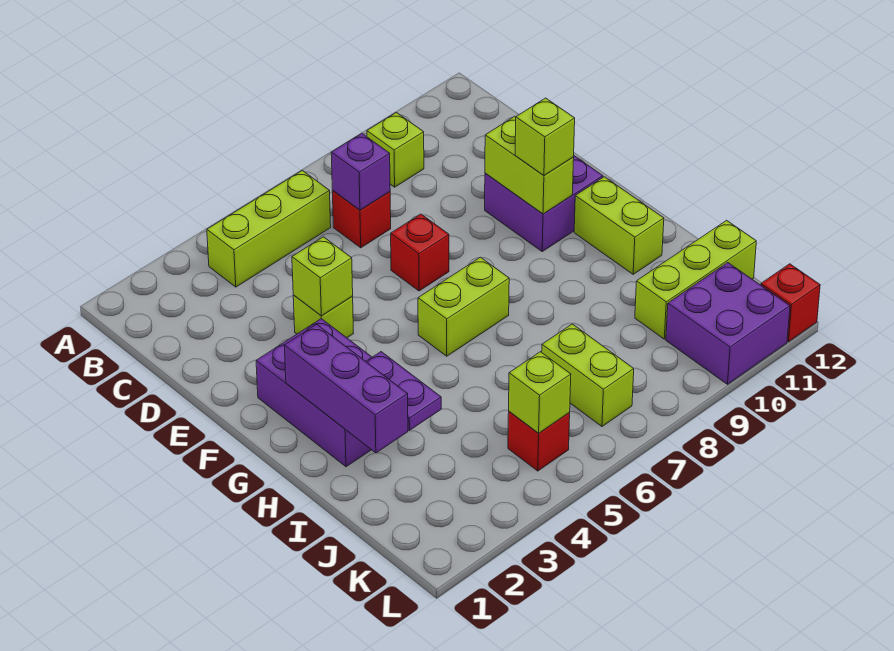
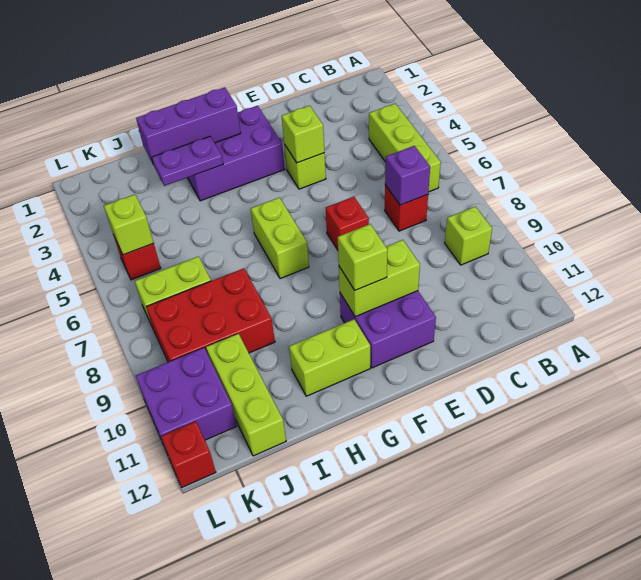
none -> red 2x3 brick [146,268,275,362]

